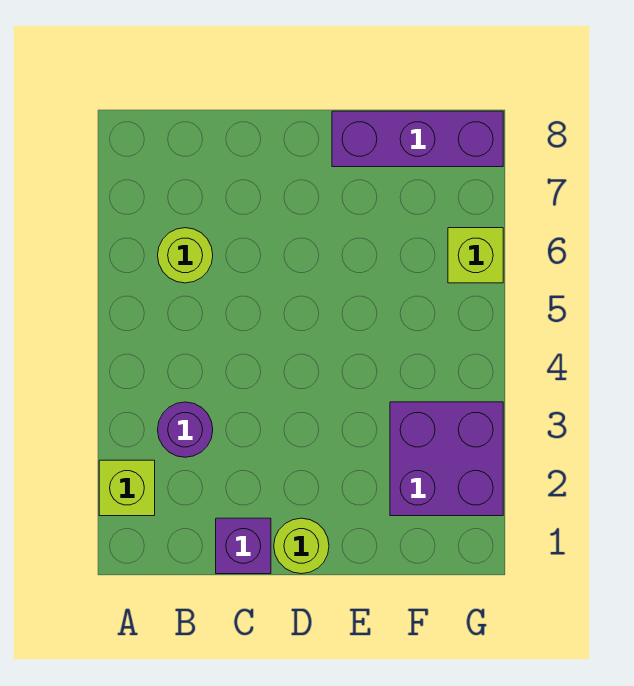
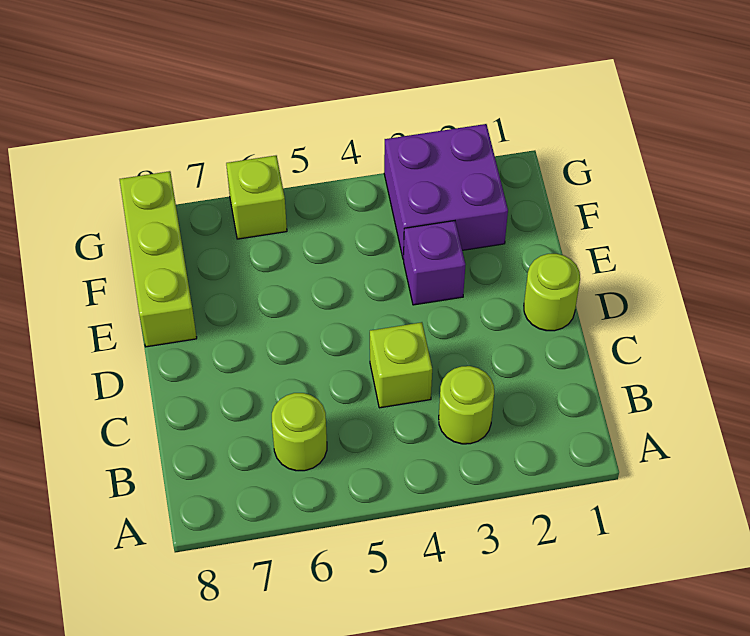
lime 1x1 brick [99,460,155,516] -> lime 1x1 brick moved to [370,322,432,408]
purple 1x1 round brick [158,402,213,457] -> lime 1x1 round brick [439,366,494,444]
purple 1x1 brick [216,518,271,574] -> purple 1x1 brick moved to [404,221,465,305]
purple 1x3 brick [332,111,503,167] -> lime 1x3 brick [120,171,197,347]

